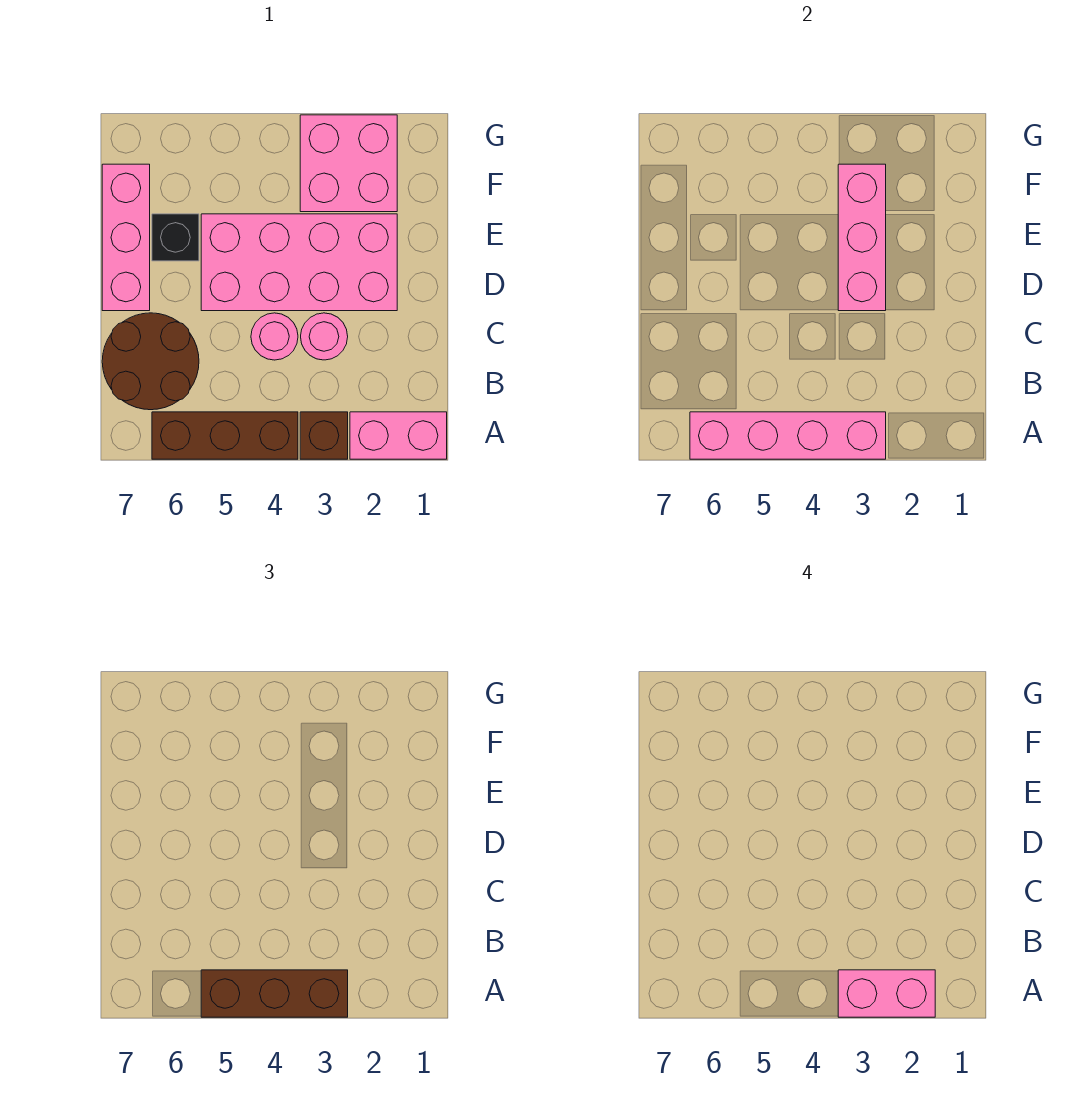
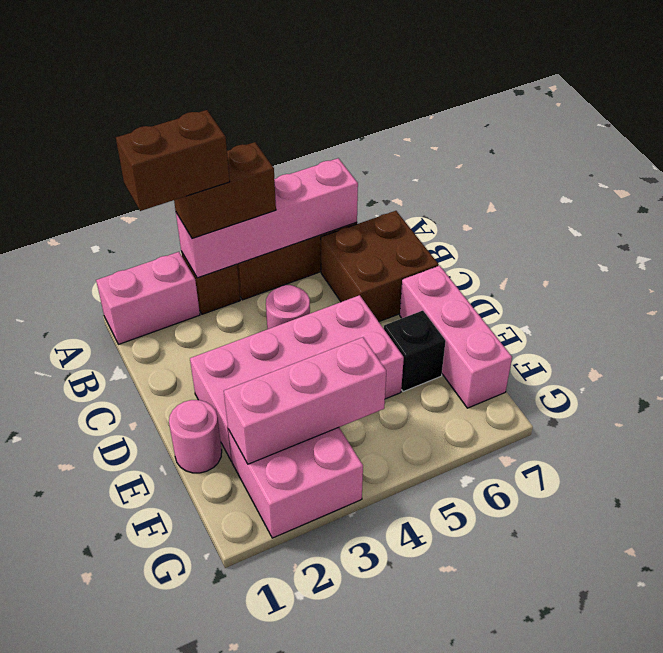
pink 1x2 brick [838,970,935,1017] -> brown 1x2 brick [116,110,230,211]
brown 1x3 brick [201,970,348,1017] -> brown 1x2 brick [174,142,276,238]
brown 2x2 round brick [102,313,199,410] -> brown 2x2 brick [321,211,439,322]
pink 1x1 round brick [301,313,348,360] -> pink 1x1 round brick moved to [169,400,222,473]
pink 1x3 brick [838,164,886,311] -> pink 1x3 brick turned to [224,337,386,464]

